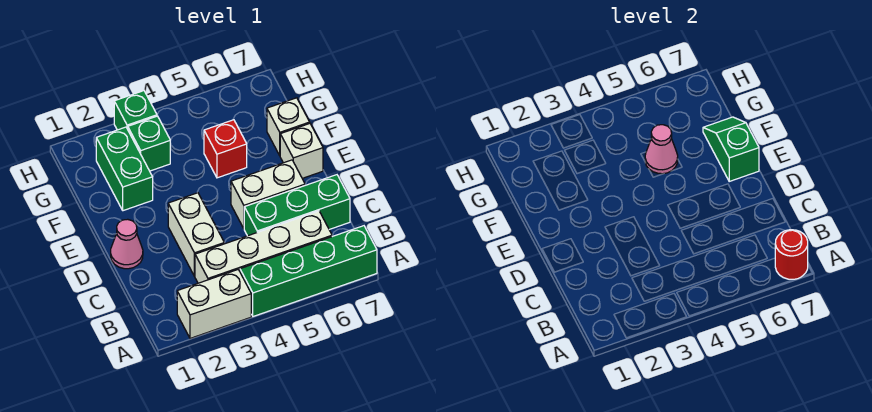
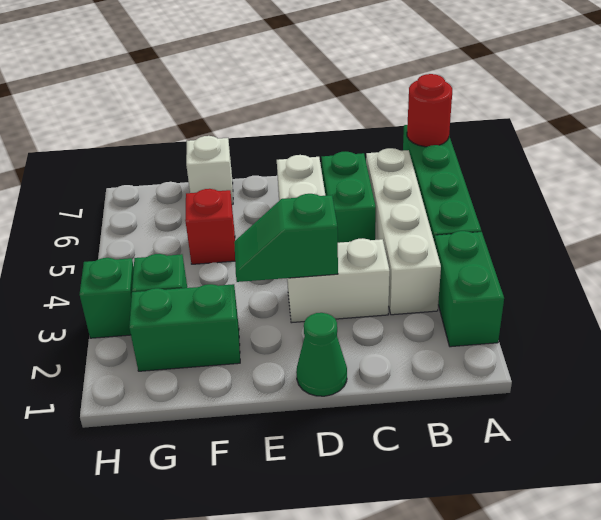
white 1x2 brick [177,270,251,338] -> green 1x2 brick [434,231,504,347]
green 1x3 brick [244,175,350,236] -> green 1x2 brick [322,152,376,243]
pink 1x1 cone [111,219,143,269] -> green 1x1 cone [296,313,347,396]
white 1x1 brick [280,124,323,178] -> none
green 1x2 slope [703,117,759,181] -> green 1x2 slope moved to [234,194,338,282]
pink 1x1 cone [645,125,678,174] -> none

